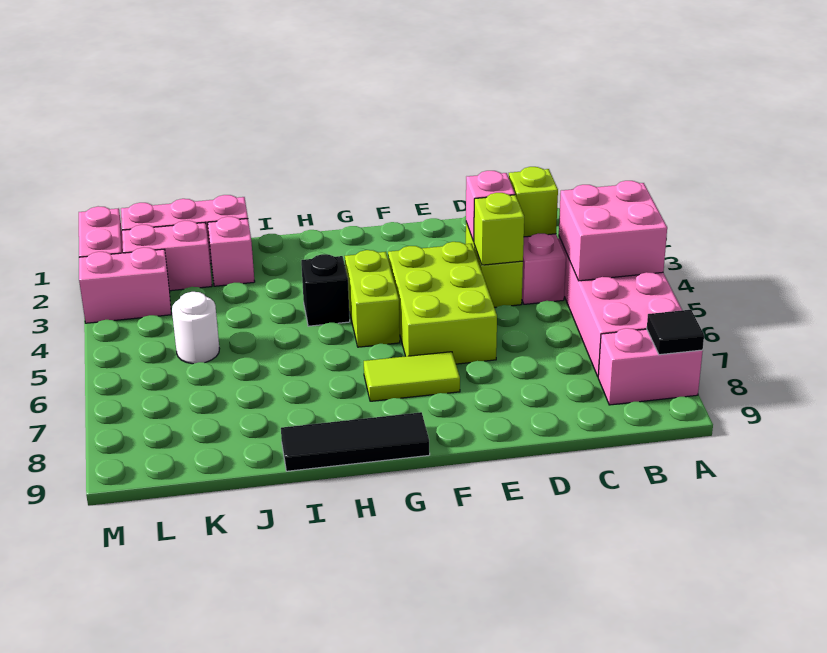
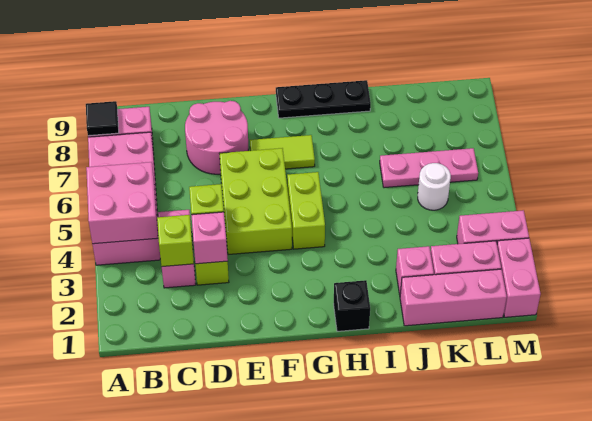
none -> pink 2x2 round brick [185,101,248,174]
black 1x3 tile [281,412,430,471] -> black 1x3 plate [276,80,371,118]
black 1x1 brick [301,254,350,326] -> black 1x1 brick moved to [334,280,370,331]
none -> pink 1x3 plate [380,148,478,188]

